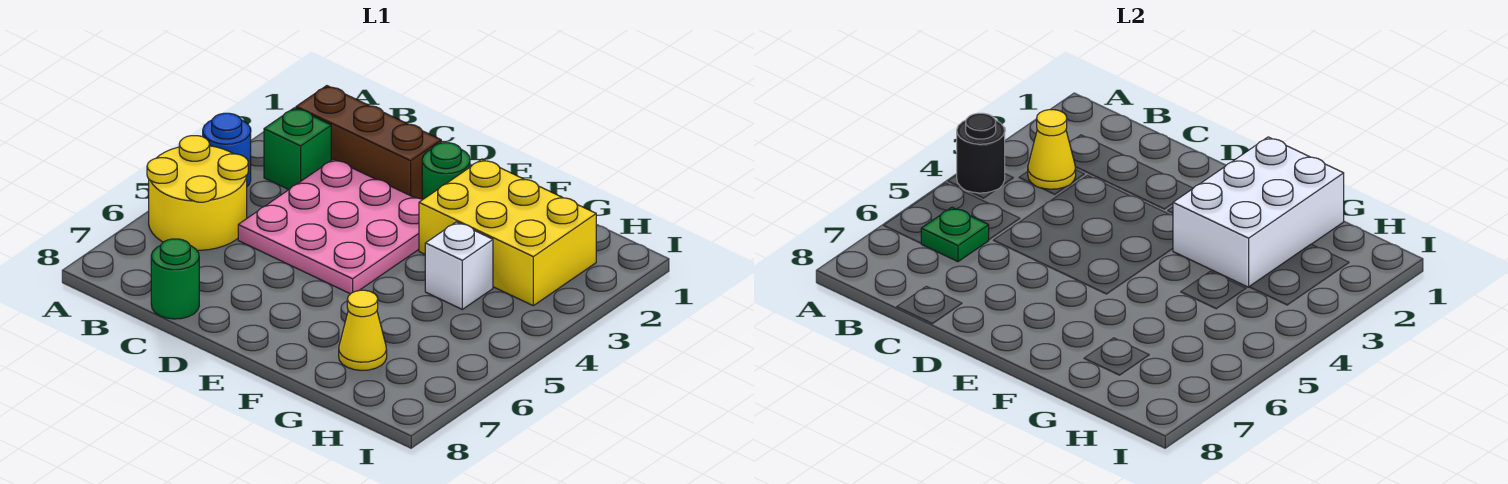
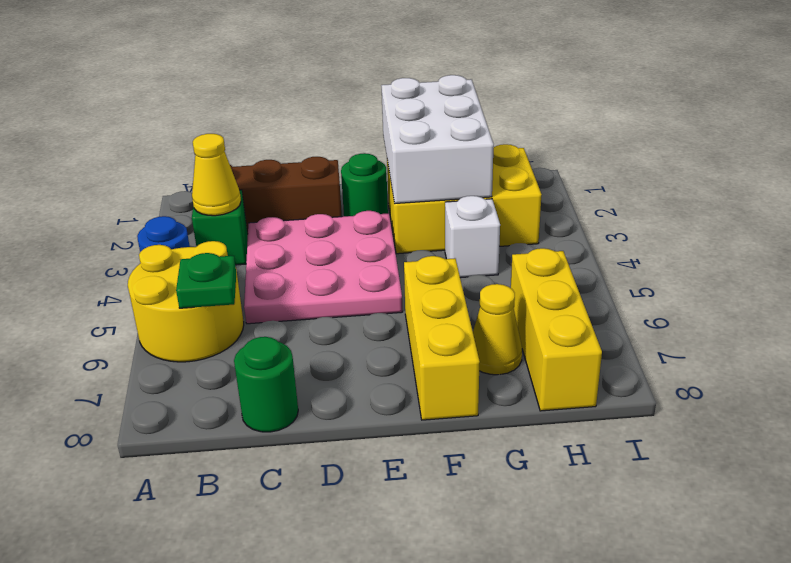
black 1x1 round brick [957,113,1005,193] -> none
none -> yellow 1x3 brick [404,256,480,420]
none -> yellow 1x3 brick [511,248,602,411]

